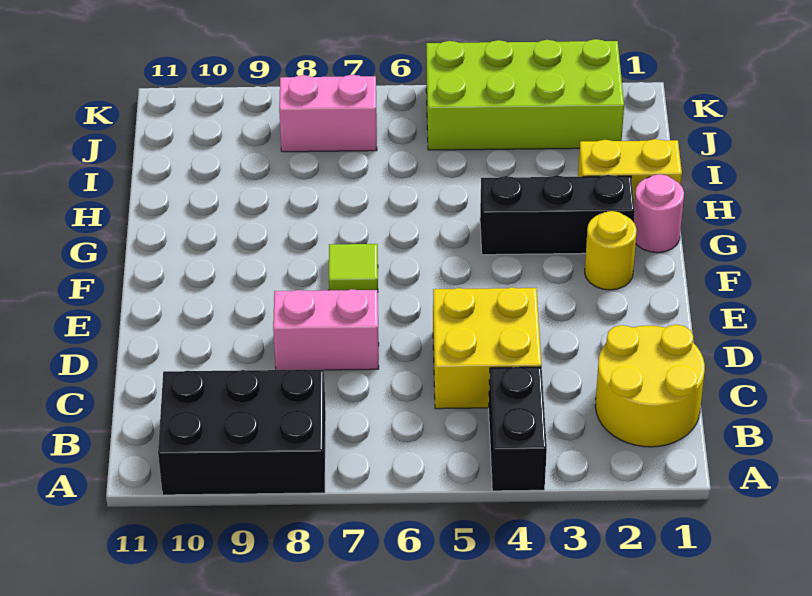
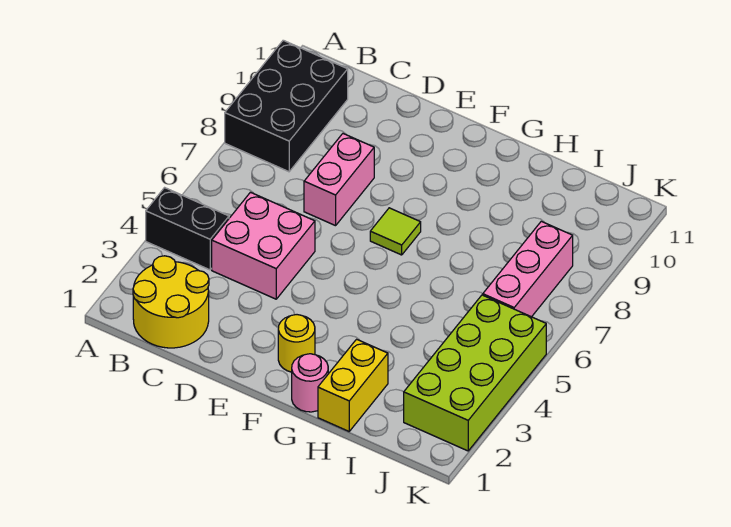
yellow 2x2 brick [433,287,541,409] -> pink 2x2 brick [212,192,315,299]
black 1x3 brick [480,175,635,255] -> none
pink 1x2 brick [279,75,377,152] -> pink 1x3 brick [483,221,573,317]

